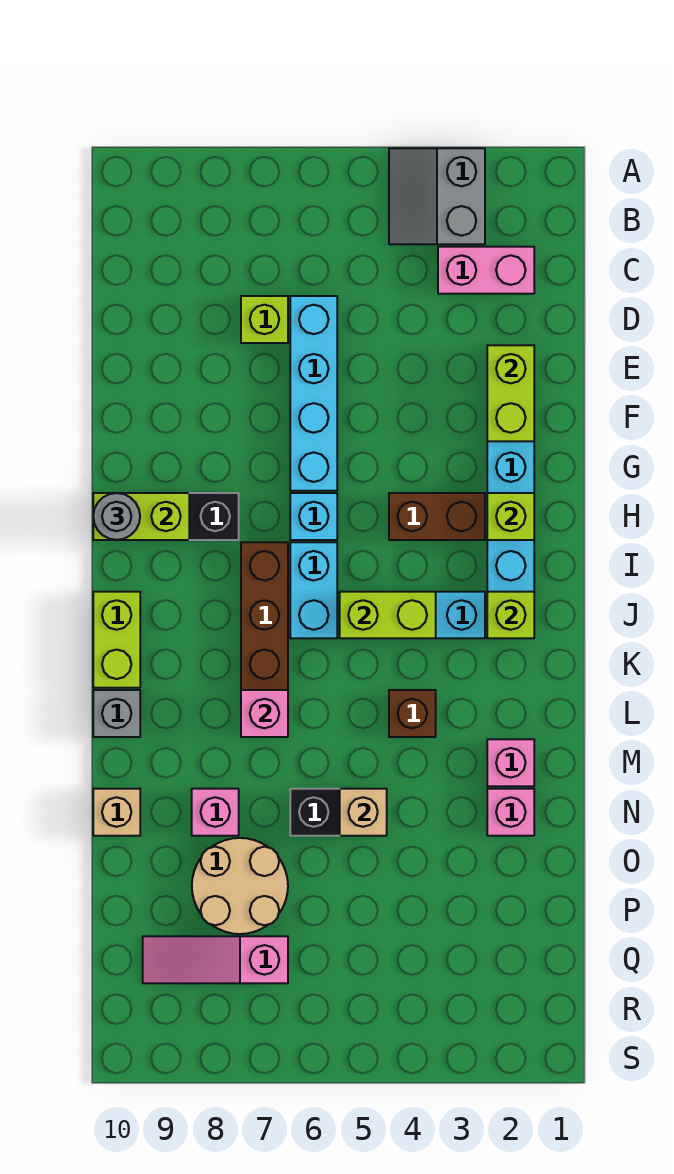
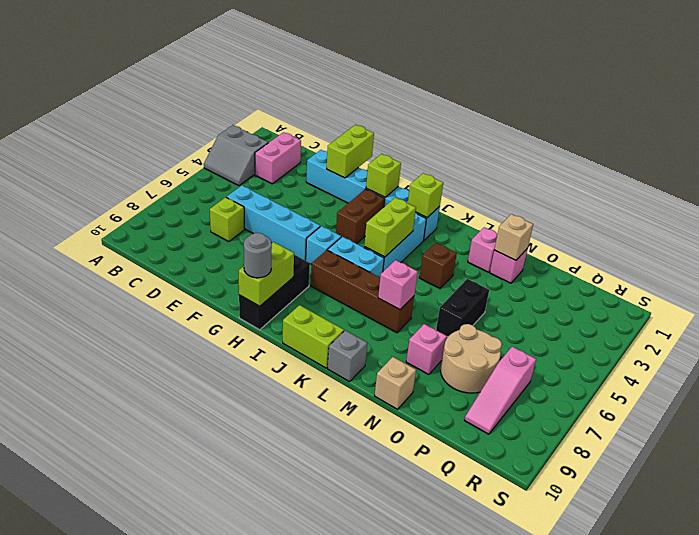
lime 1x2 brick [487,345,534,441] -> lime 1x2 brick turned to [327,125,374,178]
tan 1x1 brick [340,789,387,836] -> tan 1x1 brick moved to [494,214,533,260]

